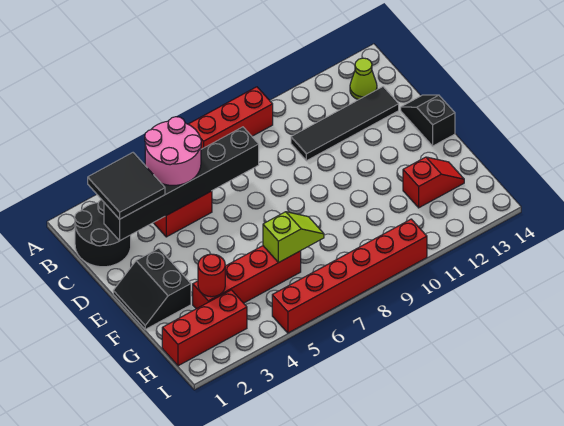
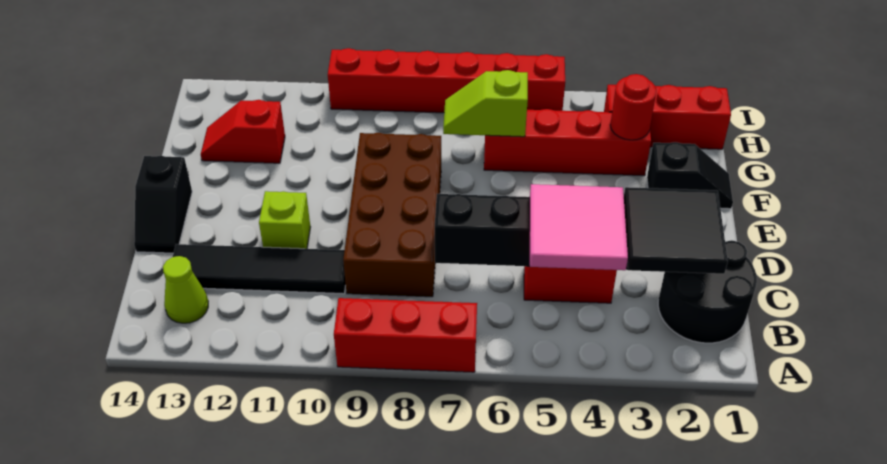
pink 2x2 round brick [145,117,201,185] -> pink 2x2 tile [530,184,628,270]
none -> brown 2x4 brick [343,133,441,297]
none -> lime 1x1 brick [259,191,310,249]
black 2x2 slope [113,248,191,329] -> black 1x2 slope [647,142,733,209]

